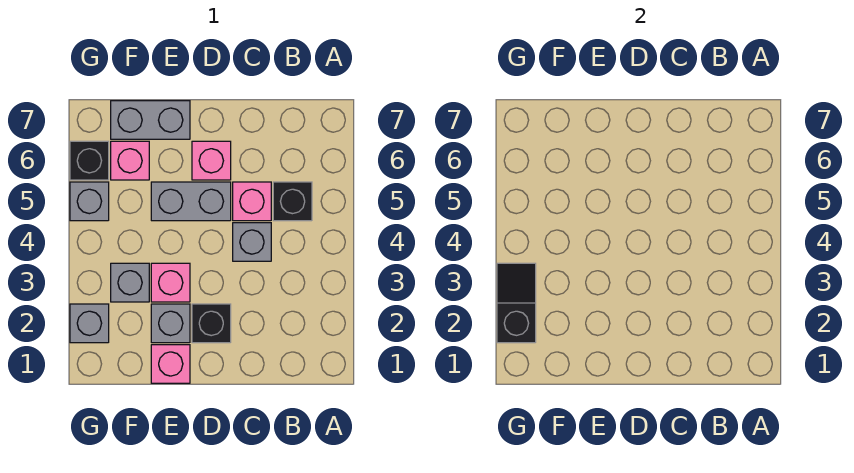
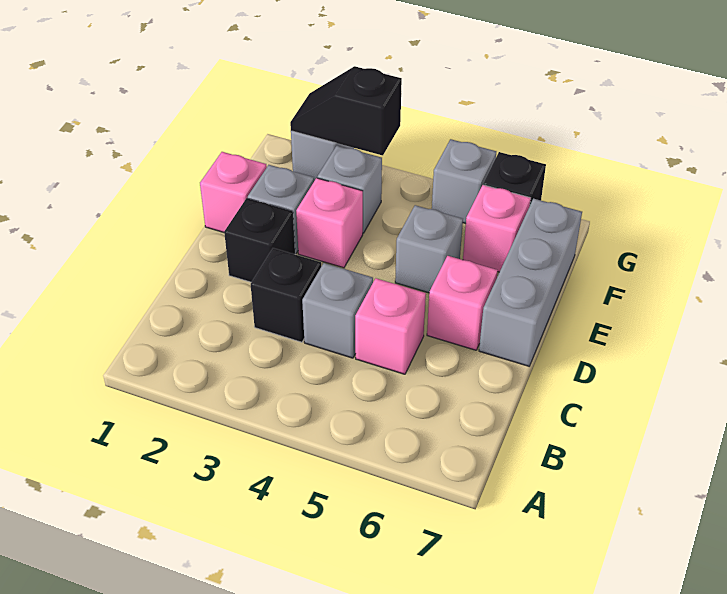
black 1x1 brick [273,182,312,221] -> black 1x1 brick moved to [251,248,321,342]
grey 1x2 brick [151,182,231,221] -> grey 1x1 brick [395,205,463,293]
grey 1x2 brick [111,101,190,139] -> grey 1x3 brick [479,199,582,366]
black 1x2 slope [497,263,536,343] -> black 1x2 slope turned to [290,66,402,155]

